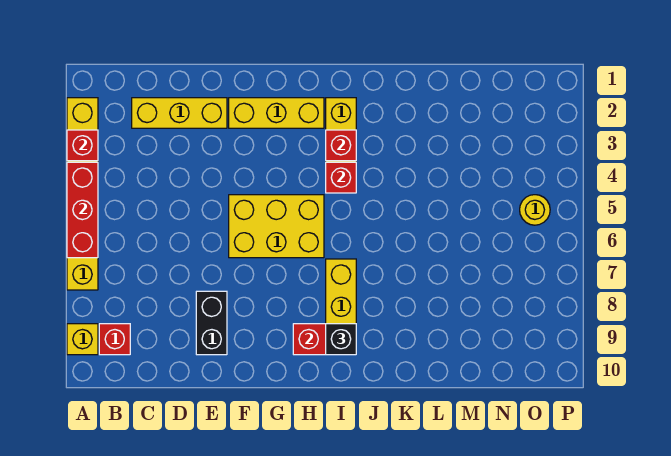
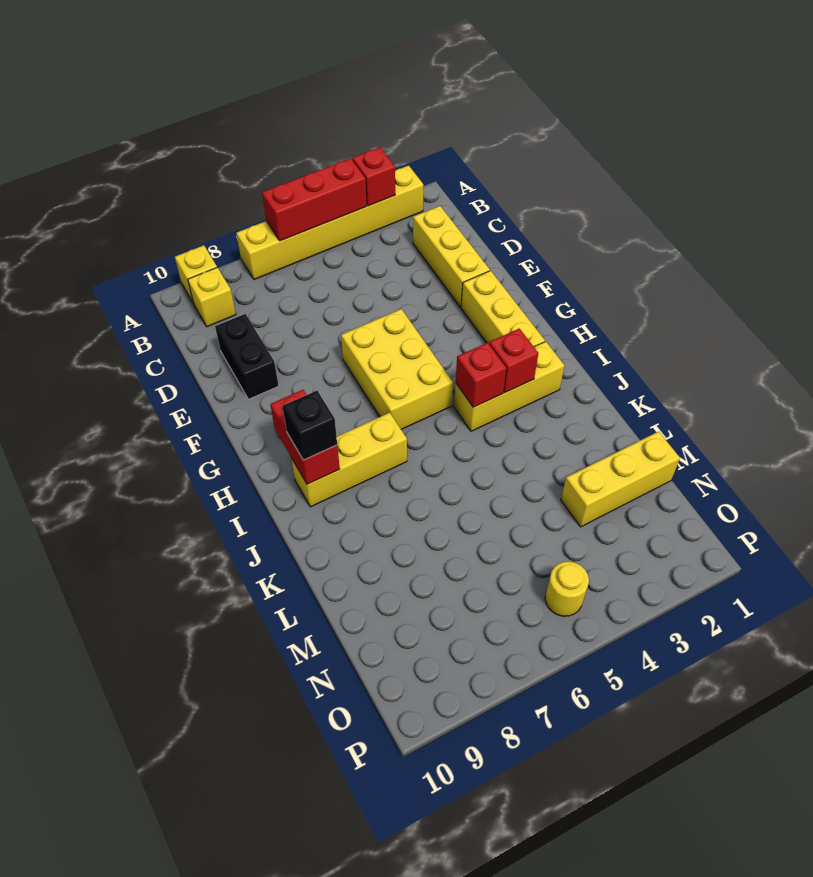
red 1x1 brick [99,324,130,355] -> yellow 1x1 brick [188,267,236,327]
black 1x2 brick [196,291,227,355] -> black 1x2 brick turned to [215,314,279,399]
none -> yellow 1x3 brick [561,431,680,527]

